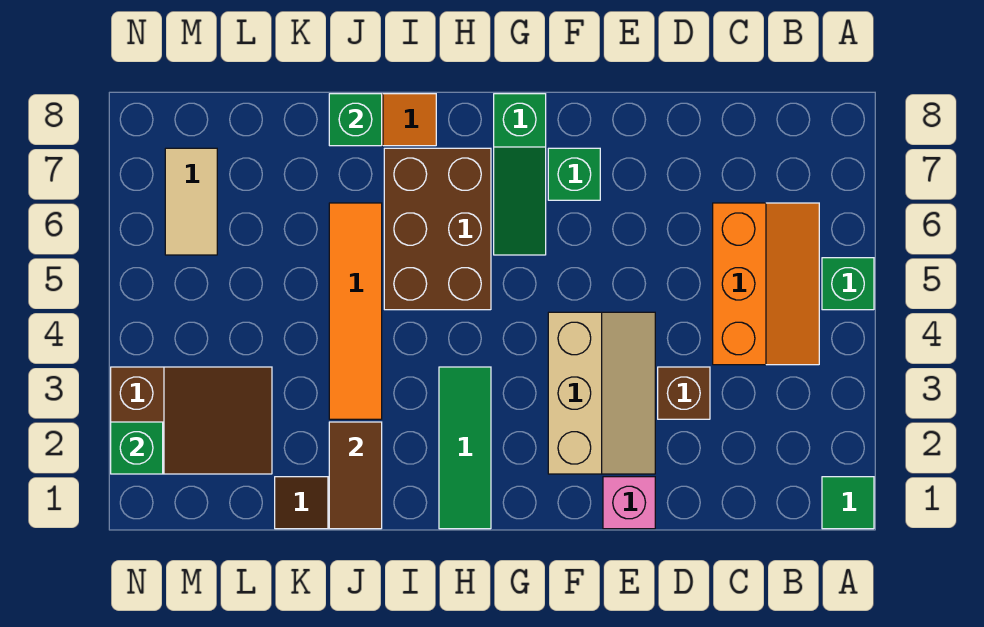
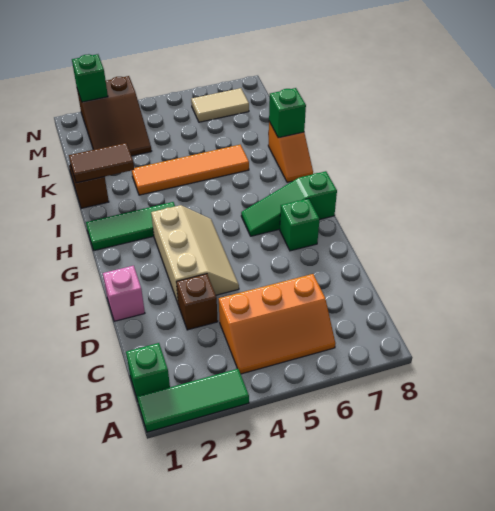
green 1x1 tile [822,477,874,529] -> green 1x3 tile [137,369,249,432]
green 1x1 brick [822,258,874,310] -> green 1x1 brick moved to [126,343,170,401]
tan 2x3 slope [548,312,655,474] -> tan 2x3 slope turned to [151,205,239,303]
brown 2x3 brick [384,148,491,310] -> none

